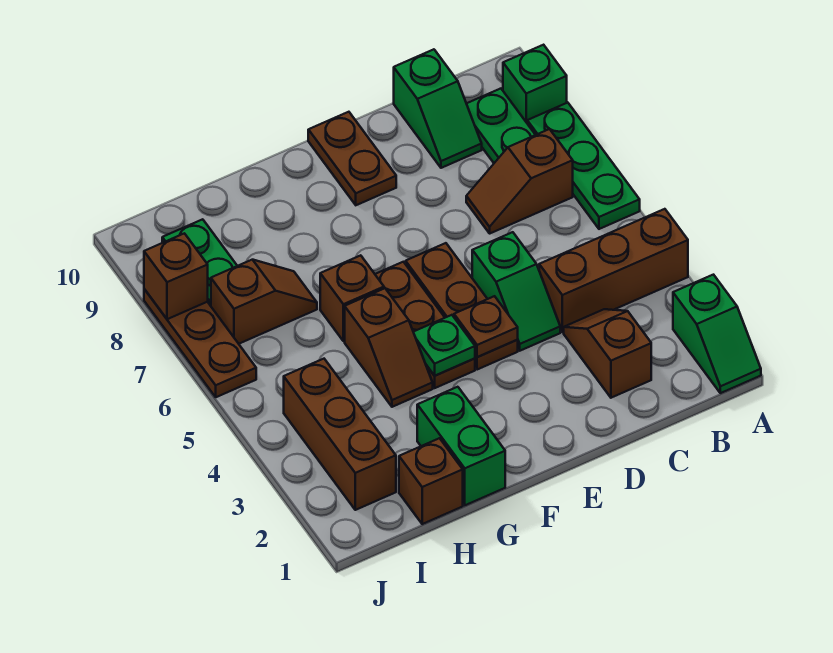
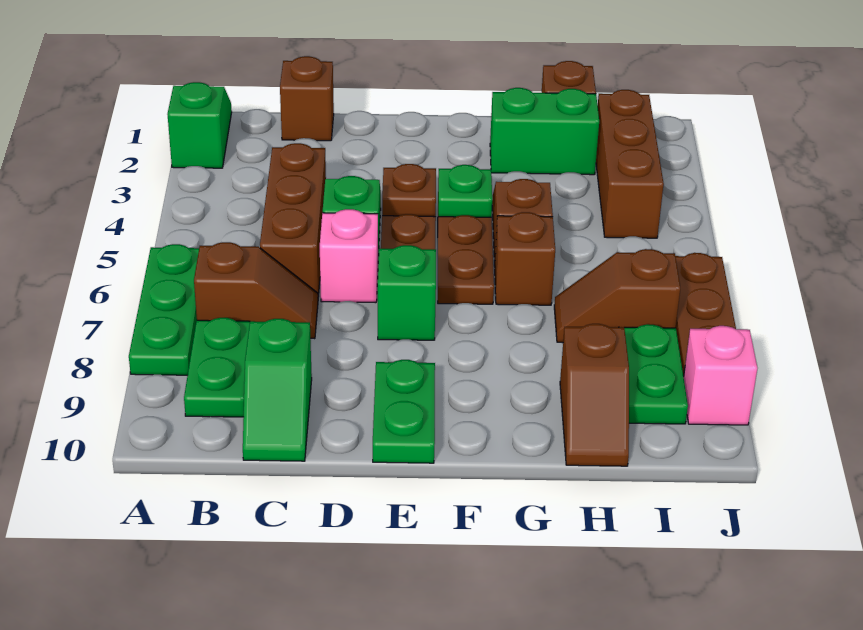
brown 1x3 brick [539,209,688,332] -> brown 1x3 brick turned to [260,143,326,297]
green 1x1 brick [503,45,567,123] -> green 1x1 brick moved to [378,245,436,340]
brown 1x2 slope [564,309,651,398] -> brown 1x2 slope moved to [560,324,629,466]
green 1x2 slope [394,49,482,168] -> green 1x2 slope turned to [243,319,312,461]
none -> pink 1x1 brick [320,209,378,303]
brown 1x2 plate [308,112,396,205] -> green 1x2 plate [373,360,435,463]
green 1x2 brick [417,387,505,505] -> green 1x2 brick turned to [490,88,599,175]
brown 1x1 brick [144,233,208,319] -> brown 1x1 brick moved to [280,56,334,141]
none -> pink 1x1 brick [684,326,758,425]

